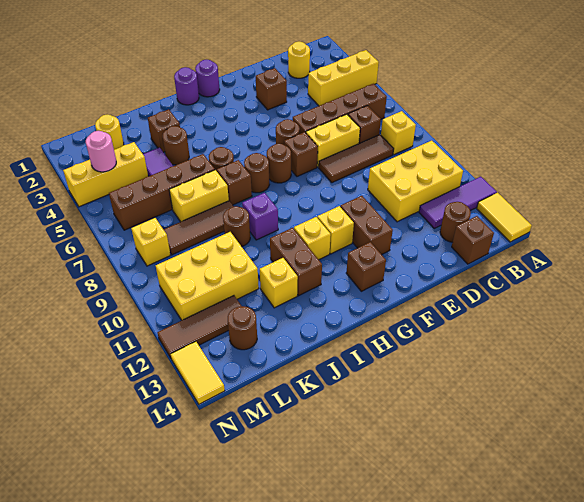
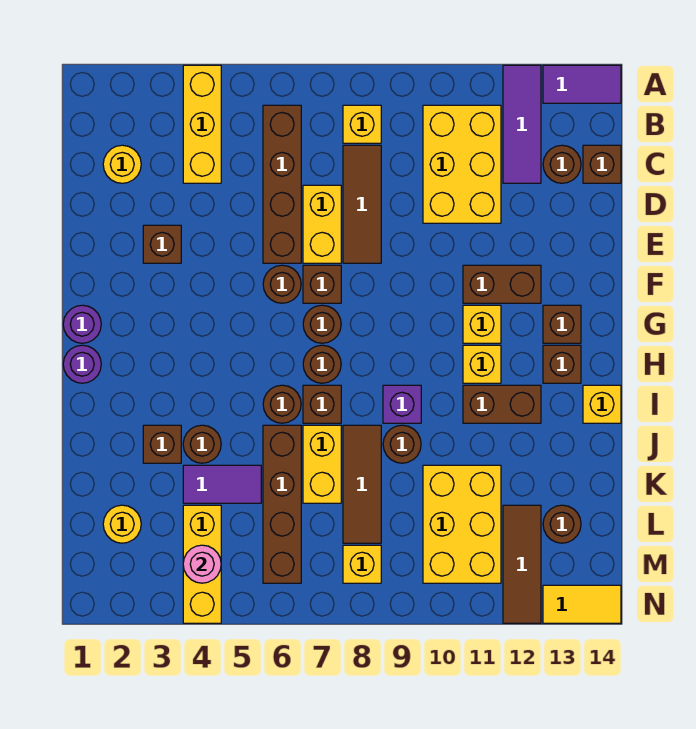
yellow 1x2 tile [477,193,532,242] -> purple 1x2 tile [543,65,621,103]
brown 1x1 brick [348,106,381,143] -> brown 1x1 brick moved to [543,345,581,383]
yellow 1x1 brick [260,258,298,308] -> yellow 1x1 brick moved to [583,385,621,423]

